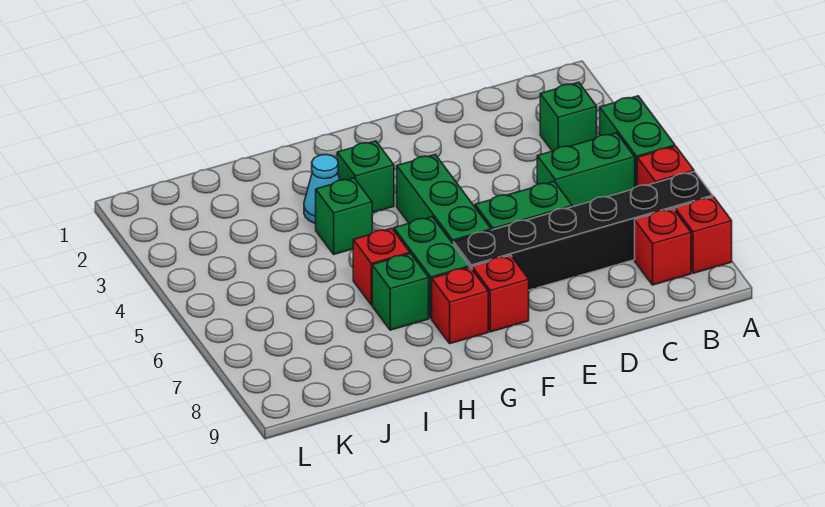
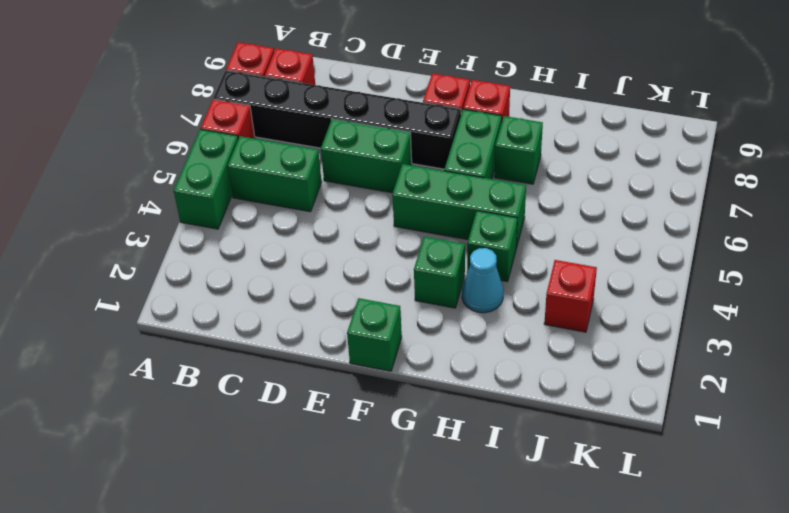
green 1x1 brick [540,82,597,151] -> green 1x1 brick moved to [347,298,402,371]
green 1x3 brick [397,155,491,243] -> green 1x3 brick turned to [392,164,526,248]
red 1x1 brick [353,228,410,305] -> red 1x1 brick moved to [544,260,597,332]

